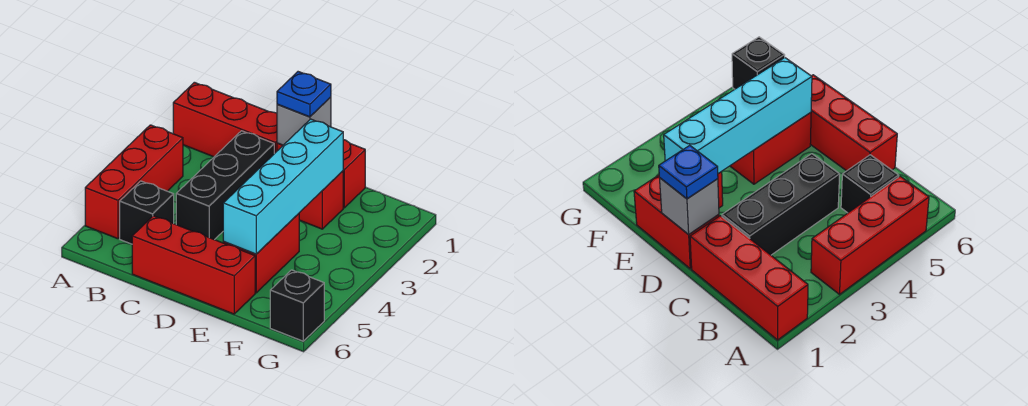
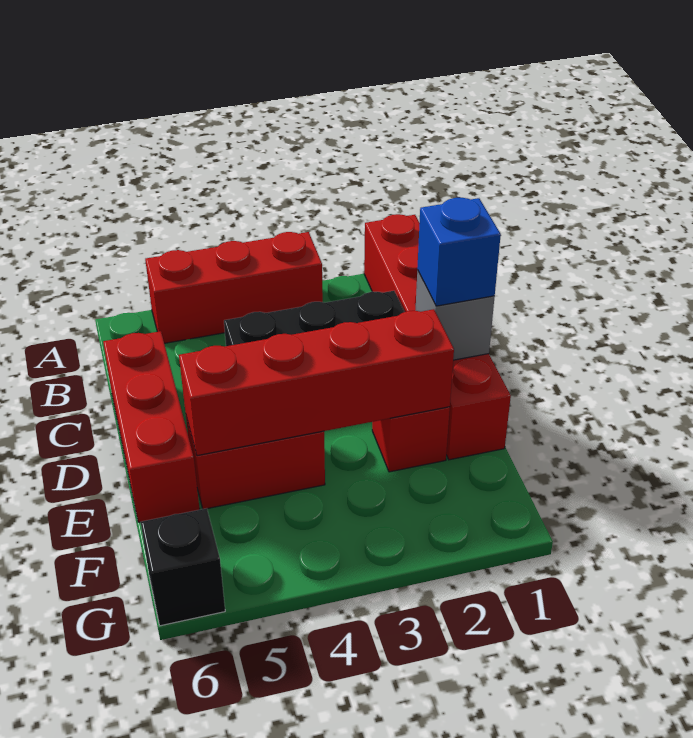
black 1x1 brick [120,181,174,244] -> none
blue 1x1 plate [277,72,331,117] -> blue 1x1 brick [417,198,501,306]
cyan 1x4 brick [223,119,343,254] -> red 1x4 brick [179,309,454,456]

